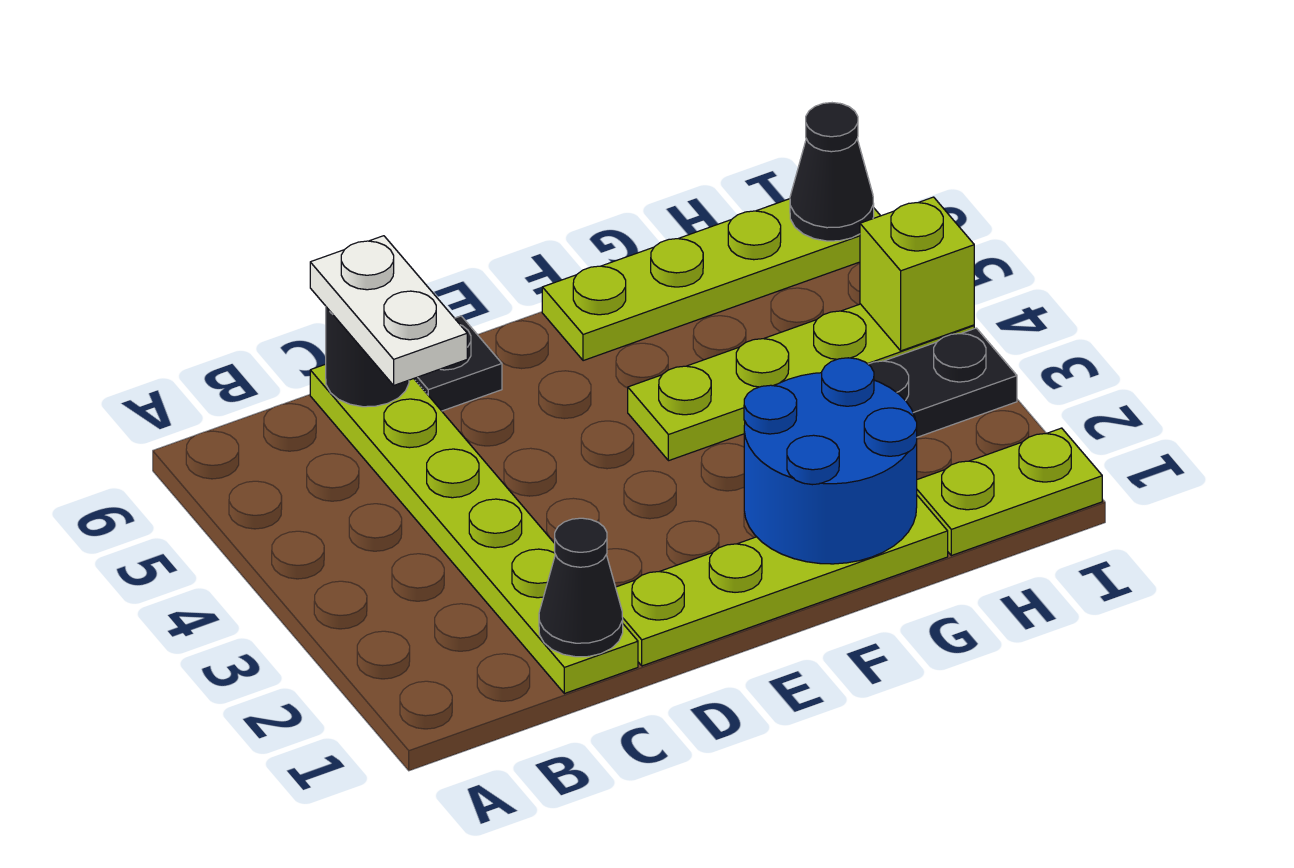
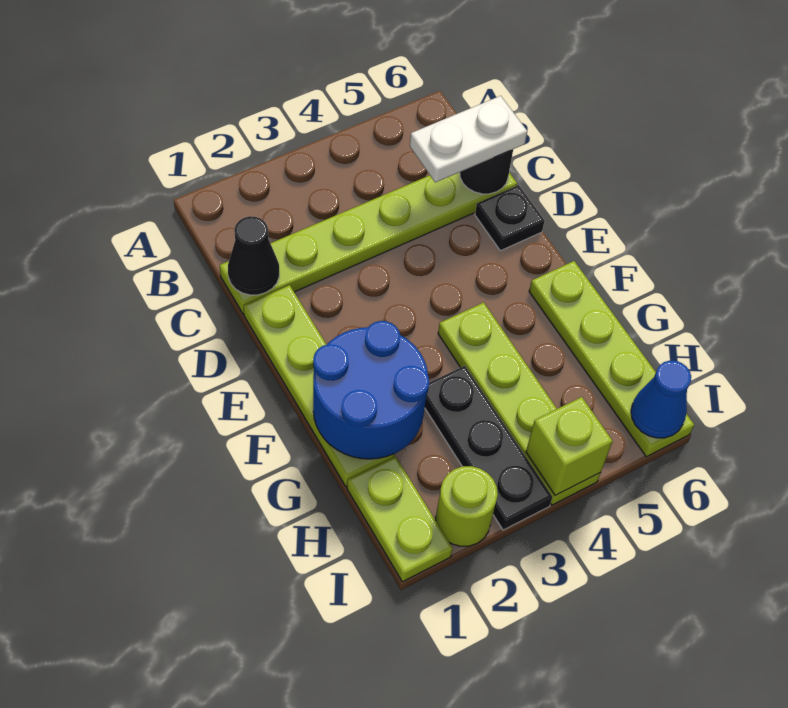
none -> lime 1x1 round brick [436,466,498,546]
black 1x1 cone [790,103,874,241] -> blue 1x1 cone [631,361,691,438]

